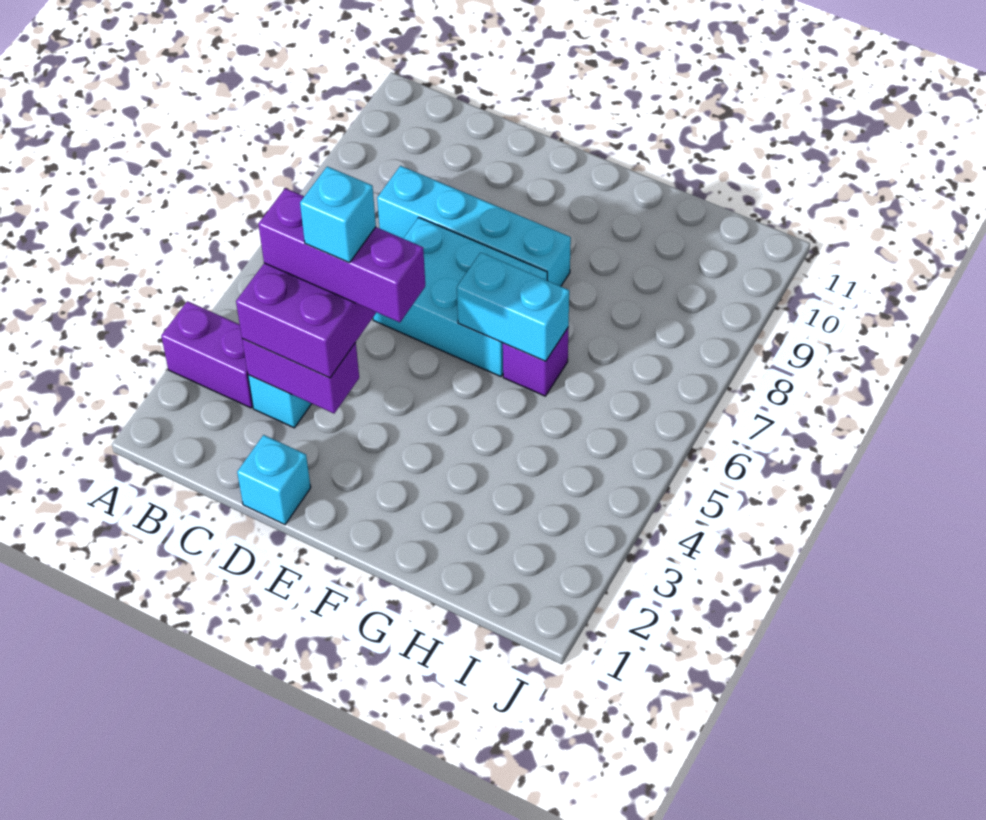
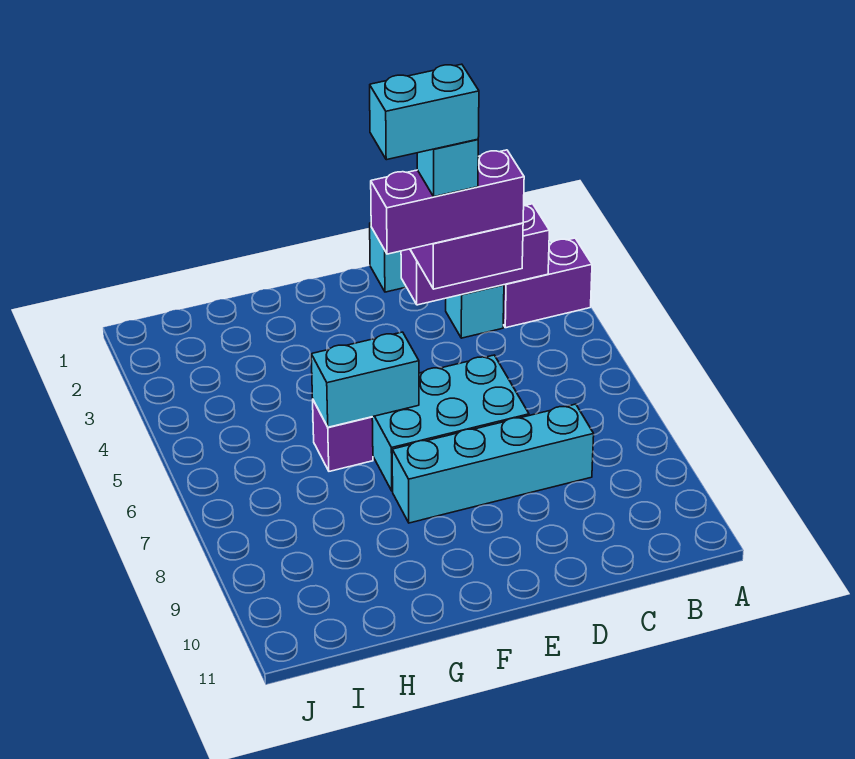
purple 1x2 brick [242,339,359,413] -> purple 1x3 brick [401,204,549,305]
none -> cyan 1x2 brick [370,64,479,160]

